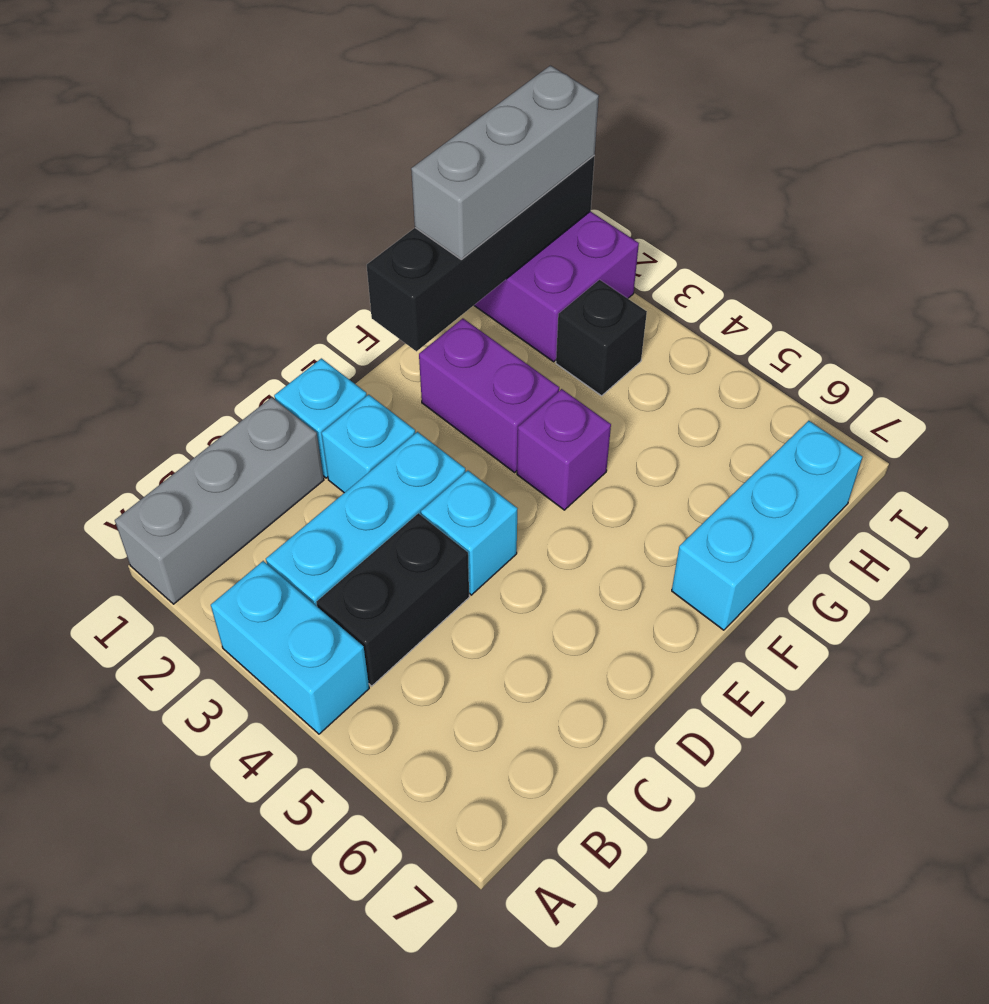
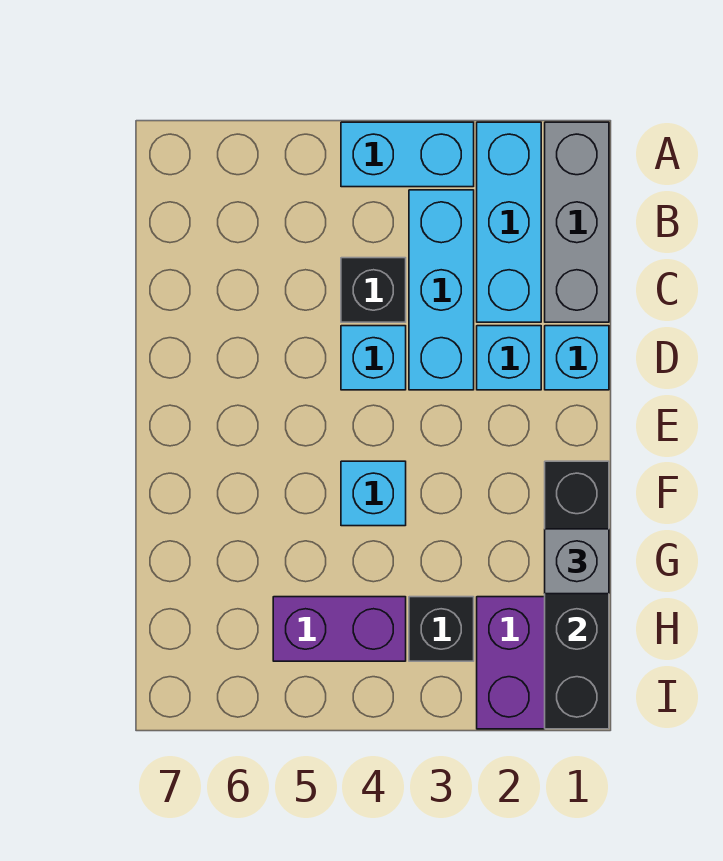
black 1x2 brick [316,513,469,686] -> black 1x1 brick [341,258,406,322]
purple 1x2 brick [419,318,559,472] -> purple 1x2 brick moved to [273,597,406,661]
purple 1x1 brick [517,389,611,510] -> cyan 1x1 brick [341,461,406,526]
cyan 1x3 brick [672,421,862,630] -> cyan 1x3 brick moved to [477,122,541,322]
grey 1x3 brick [411,66,599,259] -> grey 1x1 brick [545,529,609,594]

